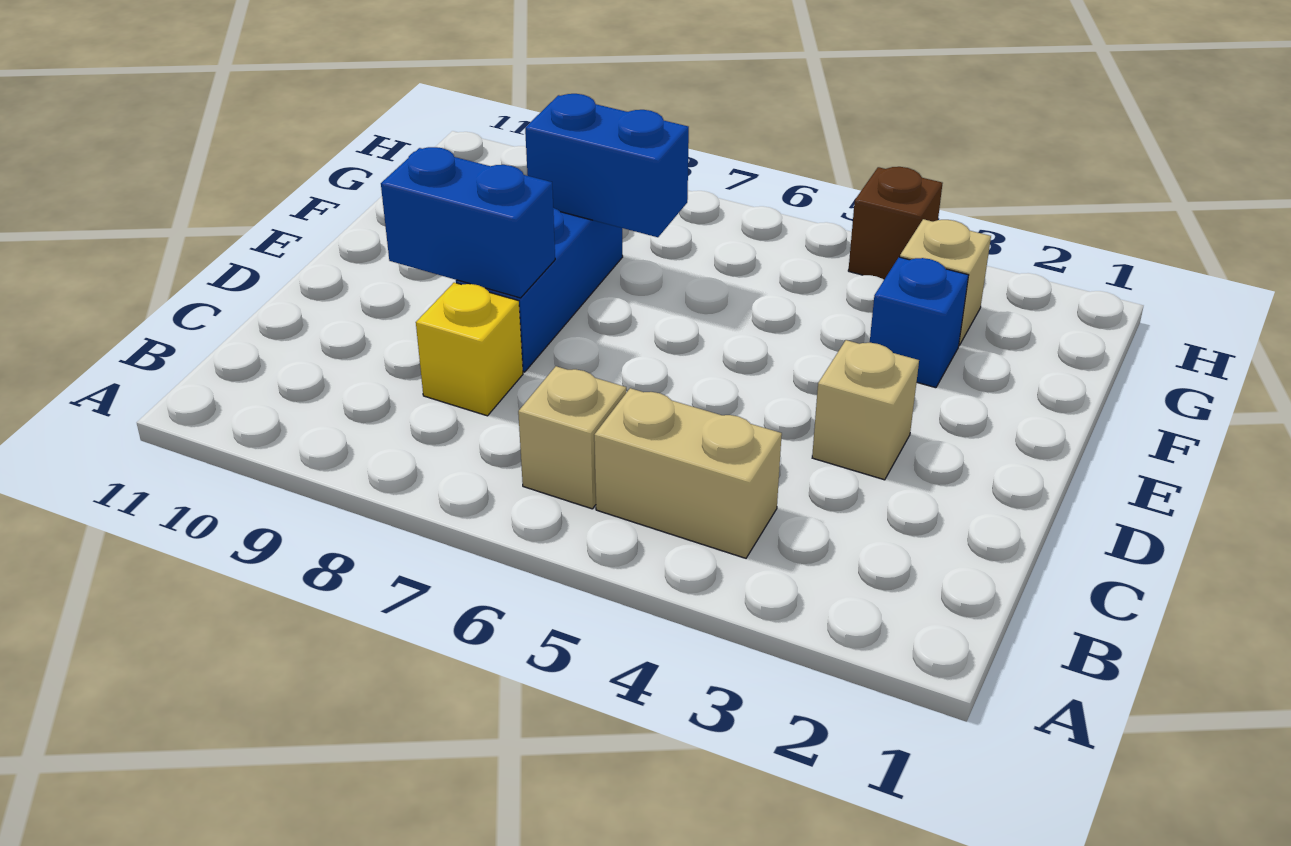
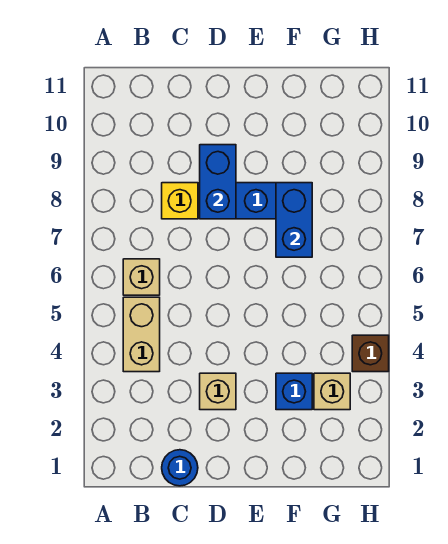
none -> blue 1x1 round brick [162,450,198,486]

